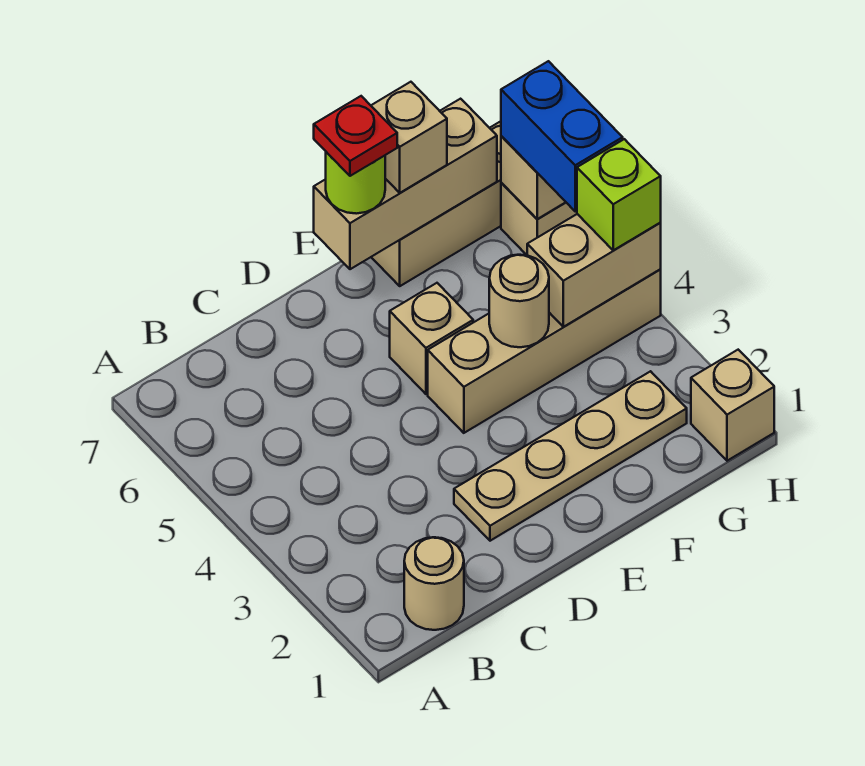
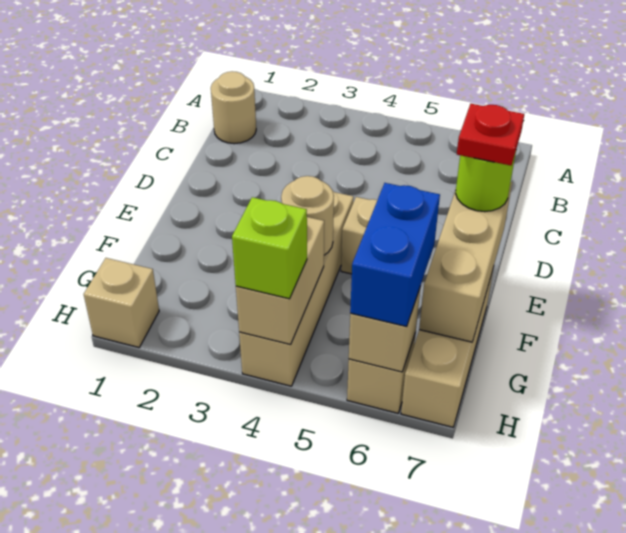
tan 1x4 plate [454,371,687,541] -> none
tan 1x1 brick [371,82,447,193] -> none
blue 1x2 brick [501,61,623,211] -> blue 1x2 brick turned to [350,183,440,327]

